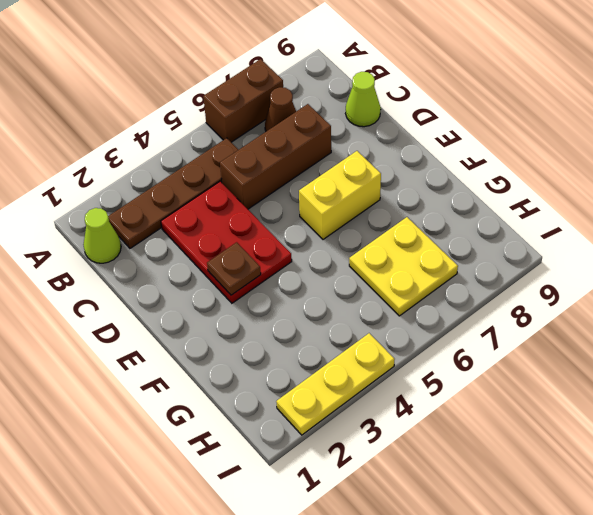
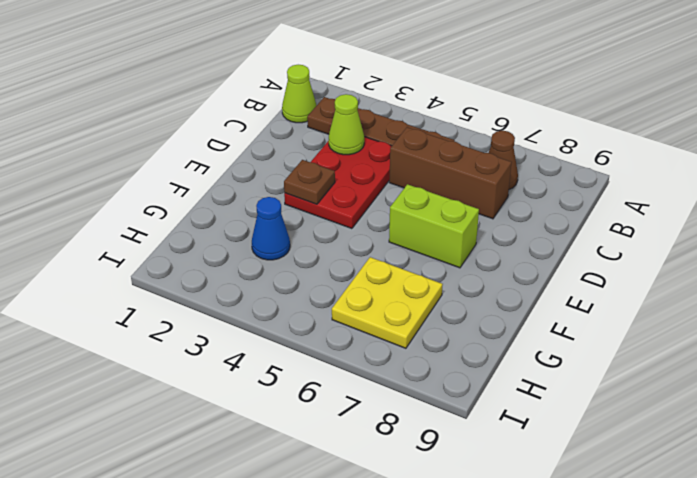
brown 1x2 brick [203,59,283,142] -> none
lime 1x1 cone [346,72,381,127] -> lime 1x1 cone moved to [329,94,364,155]
yellow 1x2 brick [299,151,381,239] -> lime 1x2 brick [389,184,479,268]
none -> blue 1x1 cone [252,197,290,260]
yellow 1x3 plate [276,333,395,435] -> none

